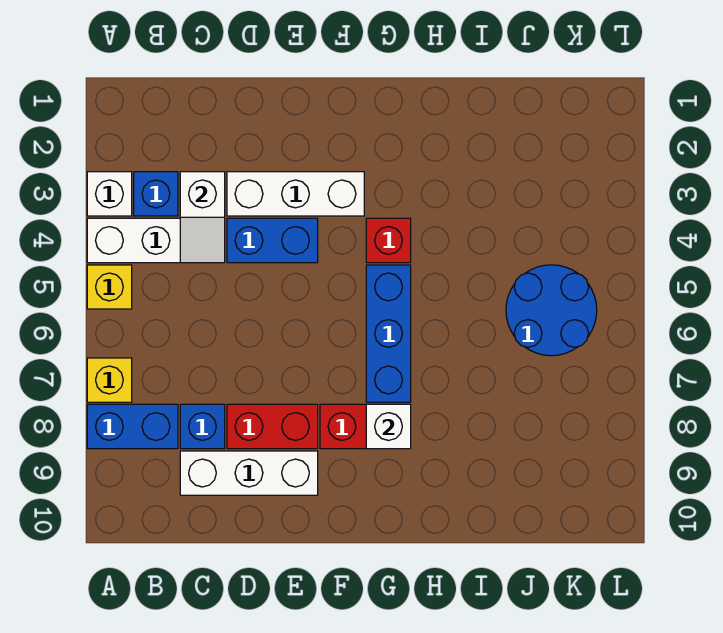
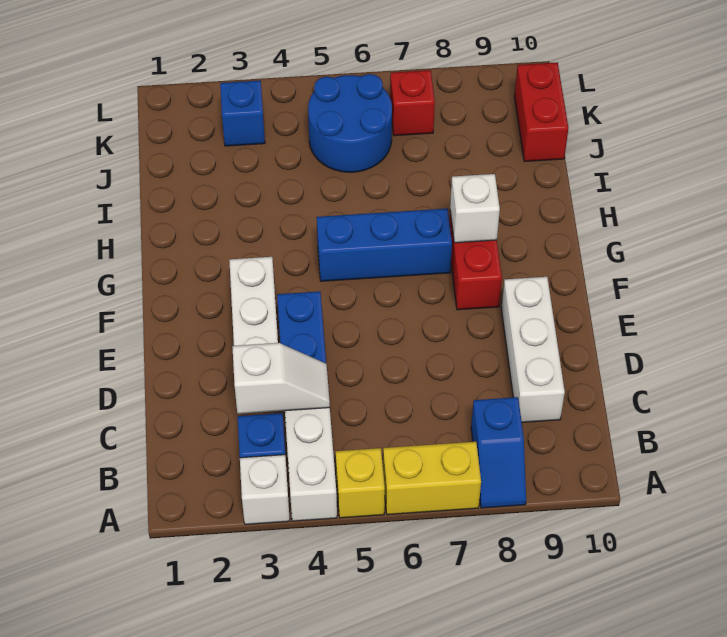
yellow 1x1 brick [87,358,132,402] -> yellow 1x2 brick [383,442,481,515]
blue 1x2 brick [87,404,178,449] -> blue 1x2 slope [471,397,526,508]
blue 1x1 brick [180,404,225,449] -> blue 1x1 brick moved to [220,80,265,146]
red 1x2 brick [227,404,318,449] -> red 1x2 brick moved to [515,62,568,162]
red 1x1 brick [366,218,411,263] -> red 1x1 brick moved to [390,70,435,136]

